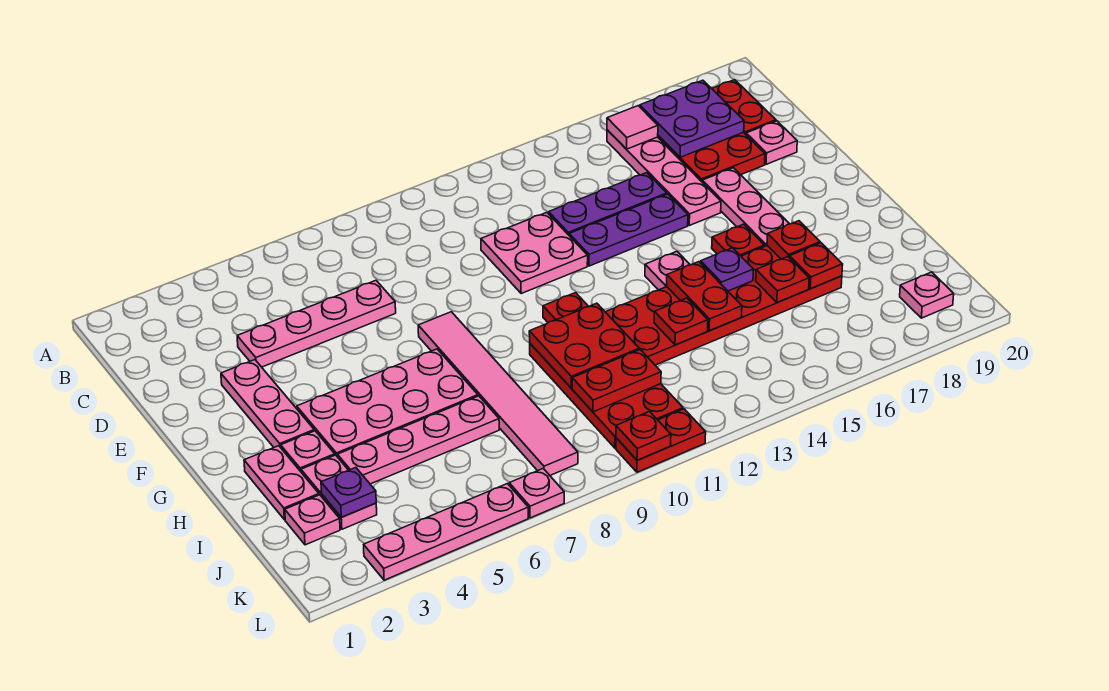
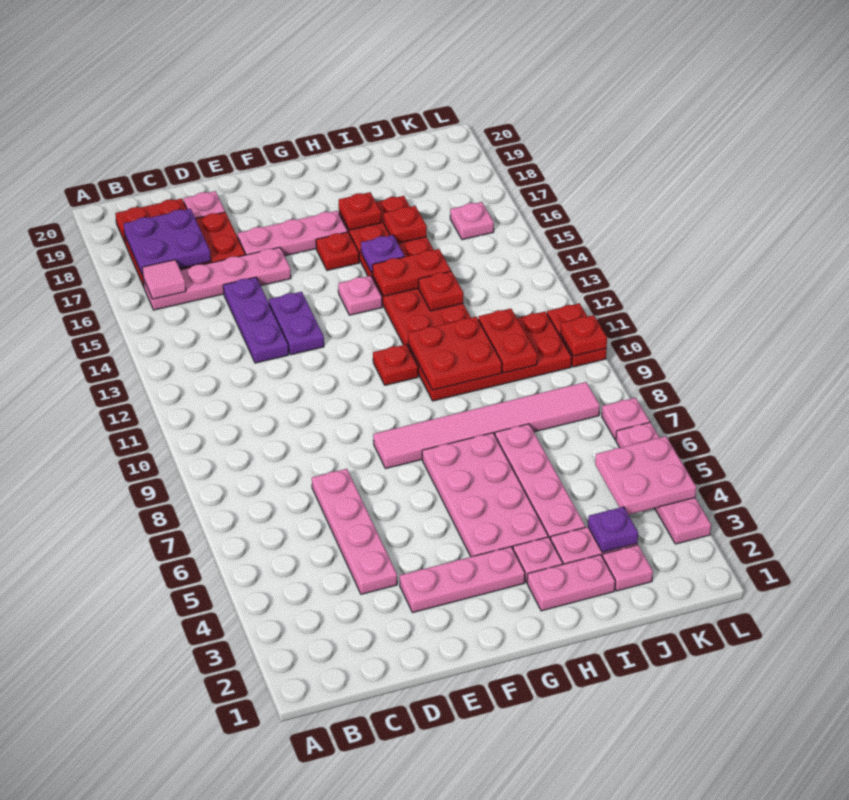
pink 2x2 plate [481,212,588,293] -> pink 2x2 plate moved to [595,436,696,515]
purple 1x3 plate [569,194,688,266] -> purple 1x2 plate [269,292,324,355]
red 1x1 plate [790,243,843,289] -> none
pink 1x1 plate [900,272,954,318] -> pink 1x1 plate moved to [450,202,494,240]

